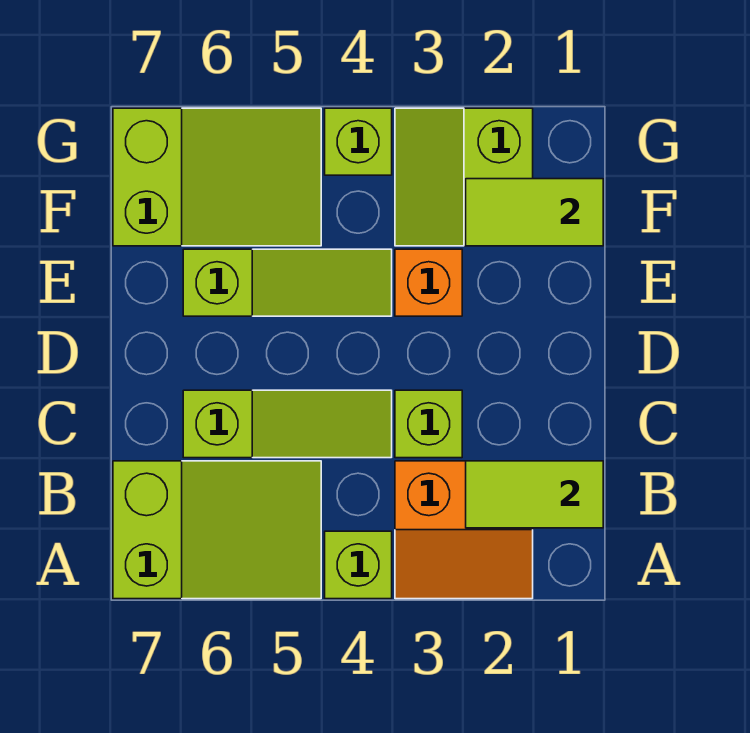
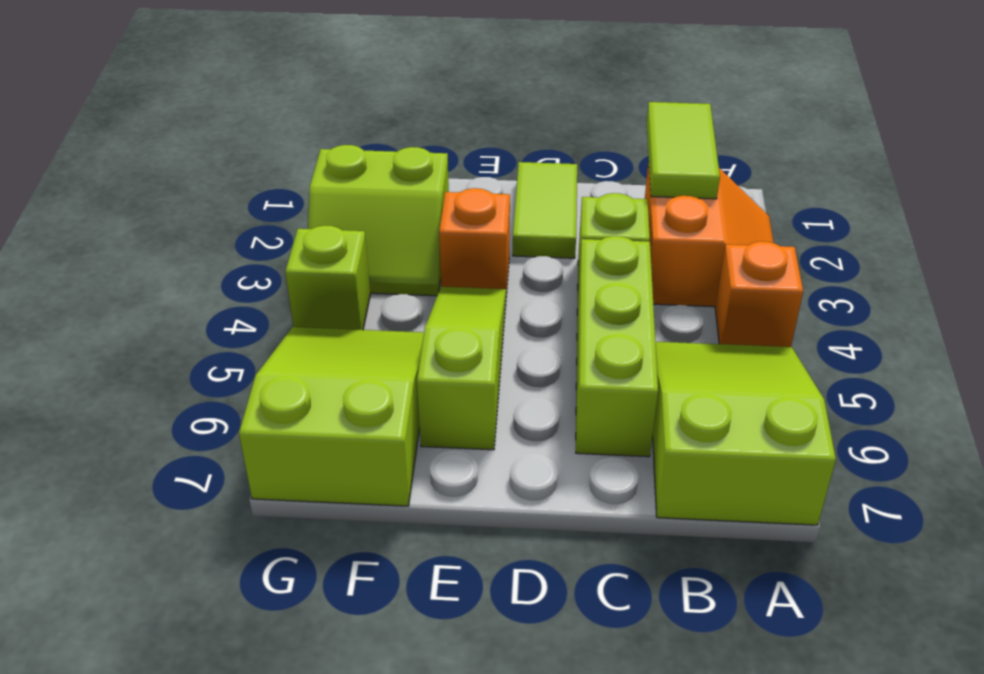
lime 1x1 brick [325,531,392,599] -> orange 1x1 brick [715,241,803,347]
lime 1x3 slope [183,390,392,458] -> lime 1x3 brick [576,236,658,457]
lime 1x2 tile [466,179,603,246] -> lime 1x2 tile moved to [513,162,577,258]

